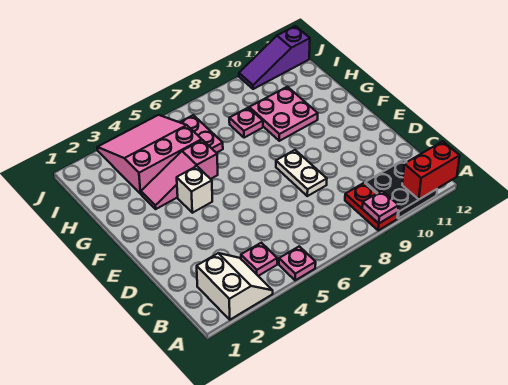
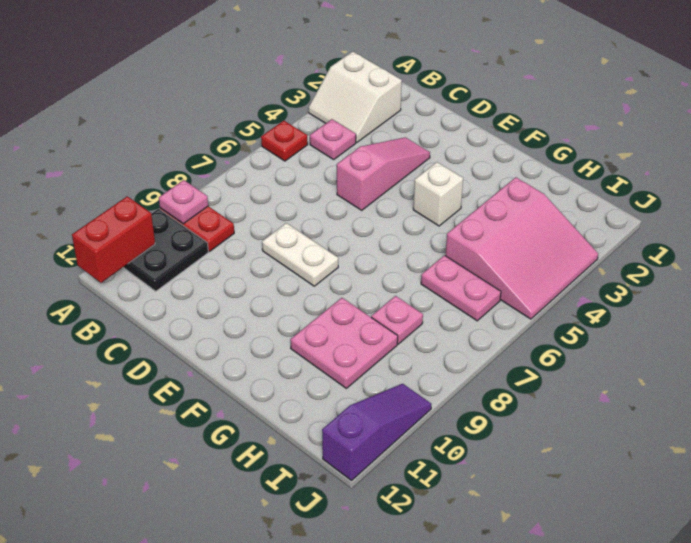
pink 1x1 plate [279,246,316,280] -> red 1x1 plate [261,121,308,161]
pink 1x3 slope [141,140,218,209] -> pink 1x3 slope moved to [337,137,430,210]

